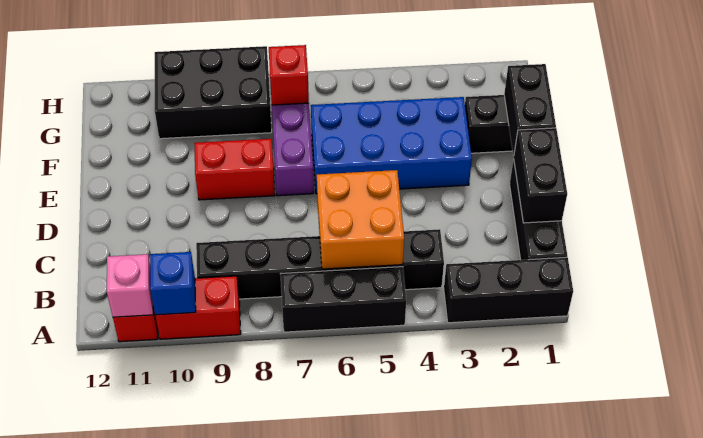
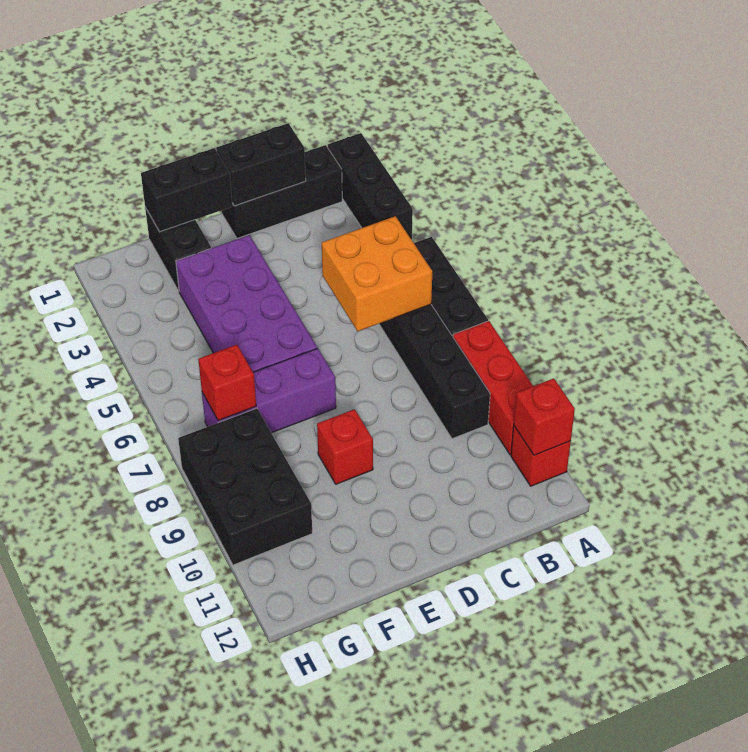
red 1x2 brick [155,276,241,339] -> red 1x3 brick [453,321,533,455]
blue 1x1 brick [150,252,196,315] -> none
pink 1x1 brick [107,254,153,317] -> red 1x1 brick [514,378,575,455]
blue 2x4 brick [311,97,472,194] -> purple 2x4 brick [176,235,317,372]
red 1x2 brick [194,139,275,200] -> red 1x1 brick [317,409,373,484]

